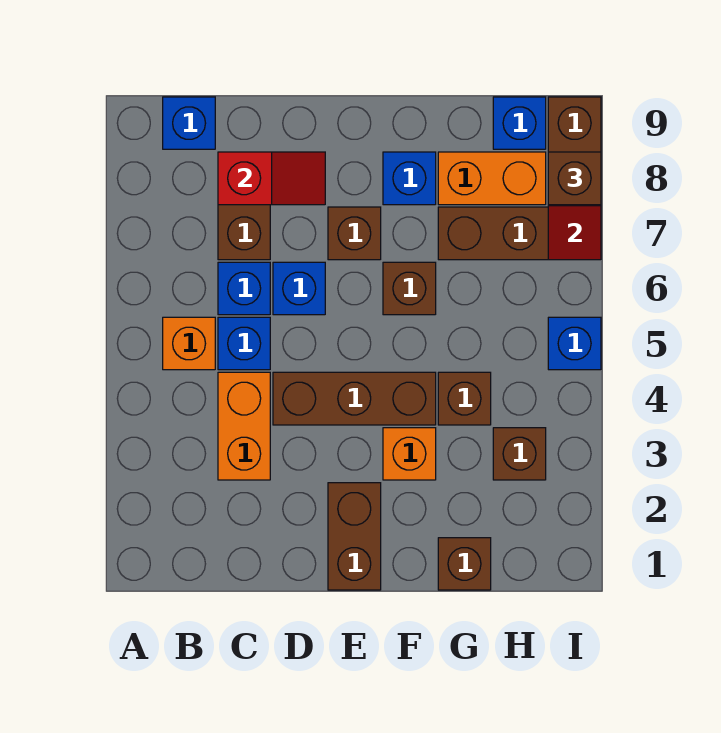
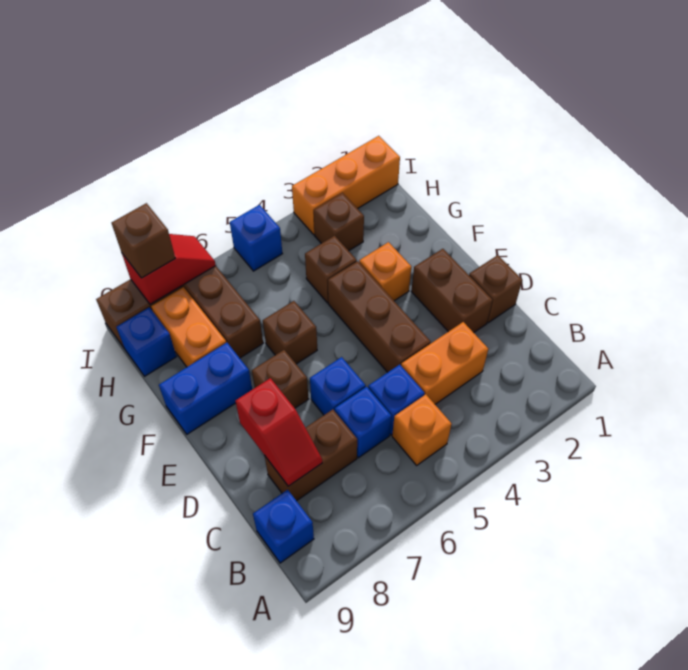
red 1x2 slope [218,152,325,205] -> red 1x2 slope turned to [235,378,322,486]
brown 1x2 brick [328,483,381,590] -> brown 1x2 brick turned to [411,249,492,333]
blue 1x1 brick [383,152,436,205] -> blue 1x2 brick [159,343,252,434]
brown 1x1 brick [438,538,491,590] -> brown 1x1 brick moved to [469,255,522,323]
none -> orange 1x3 brick [292,136,400,235]

